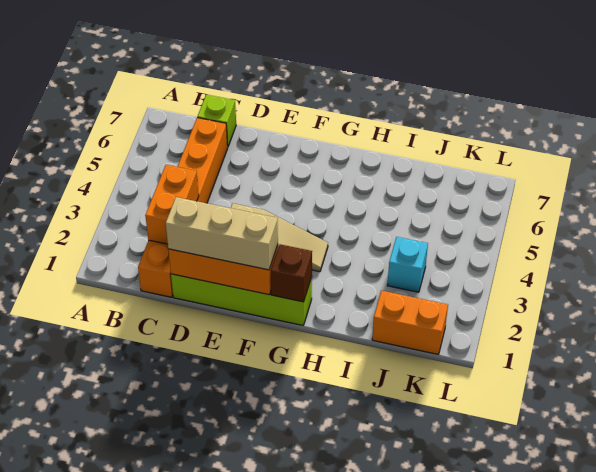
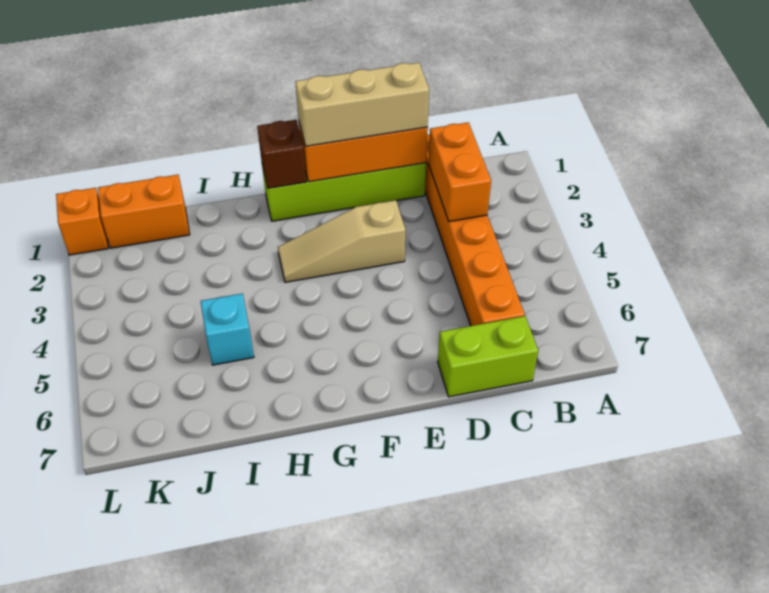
lime 1x1 brick [197,95,236,146] -> lime 1x2 brick [438,316,538,397]
cyan 1x1 brick [387,237,428,292] -> cyan 1x1 brick moved to [201,293,254,365]
none -> orange 1x1 brick [56,188,108,255]

